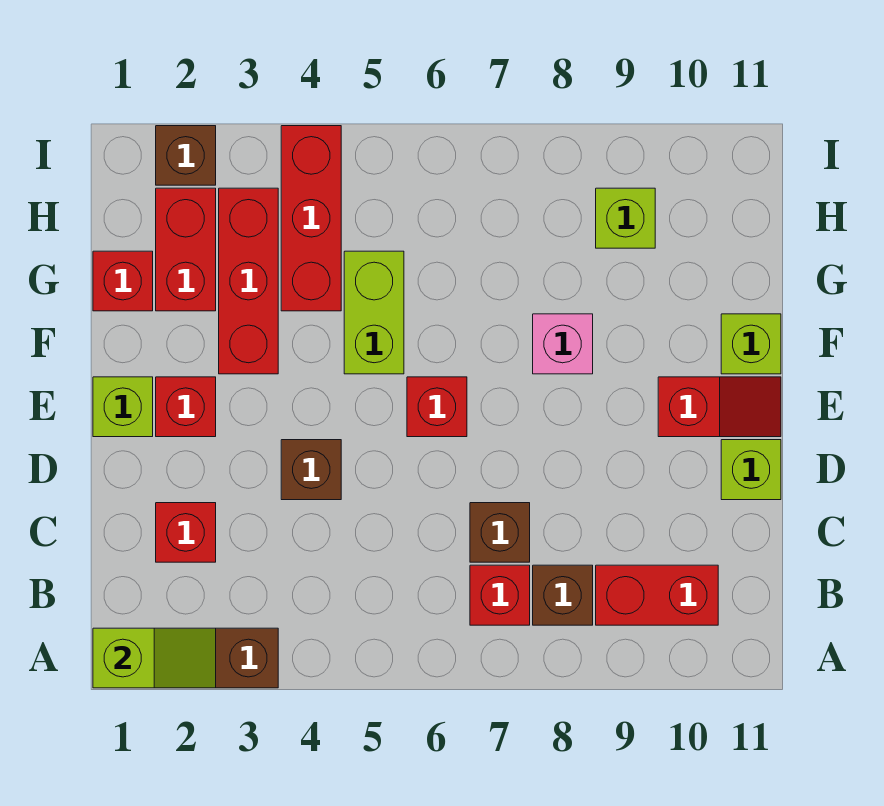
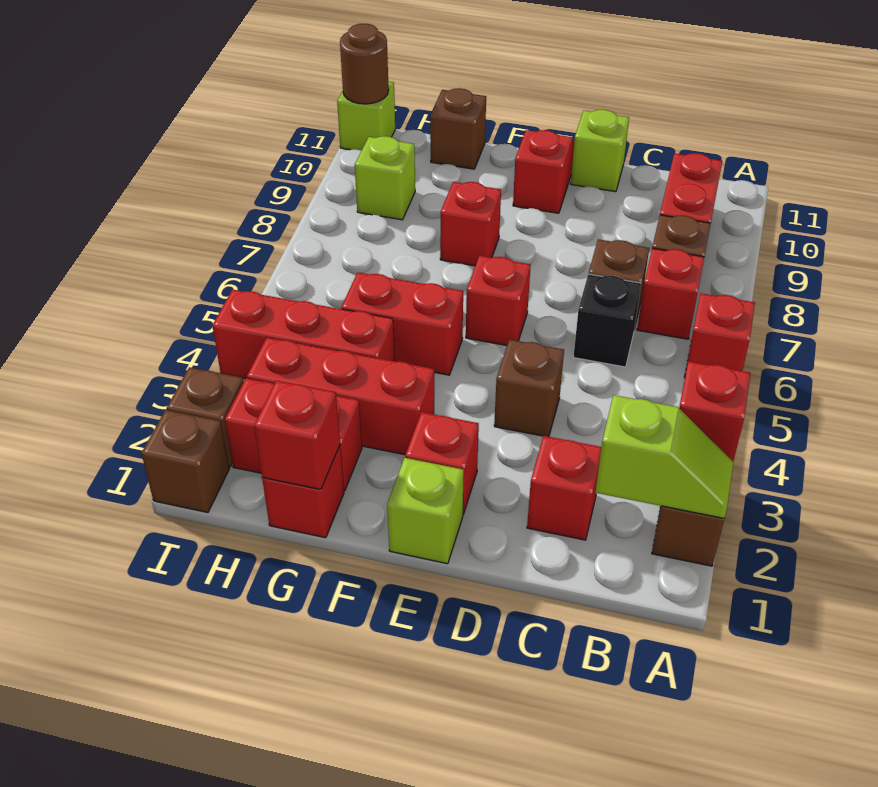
lime 1x2 slope [93,628,216,688] -> lime 1x2 slope turned to [595,395,733,518]
none -> red 1x1 brick [679,361,751,461]
none -> red 1x1 brick [684,293,755,378]
none -> black 1x1 brick [573,274,641,367]
lime 1x2 brick [344,251,404,374] -> red 1x2 brick [341,272,463,375]
pink 1x1 brick [533,314,593,374] -> red 1x1 brick [440,182,501,266]
lime 1x1 brick [721,314,781,374] -> lime 1x1 brick moved to [337,82,395,151]
none -> red 1x1 brick [254,381,340,490]
none -> brown 1x1 brick [430,88,486,169]
none -> brown 1x1 brick [141,410,229,513]
none -> brown 1x1 round brick [340,24,389,104]

